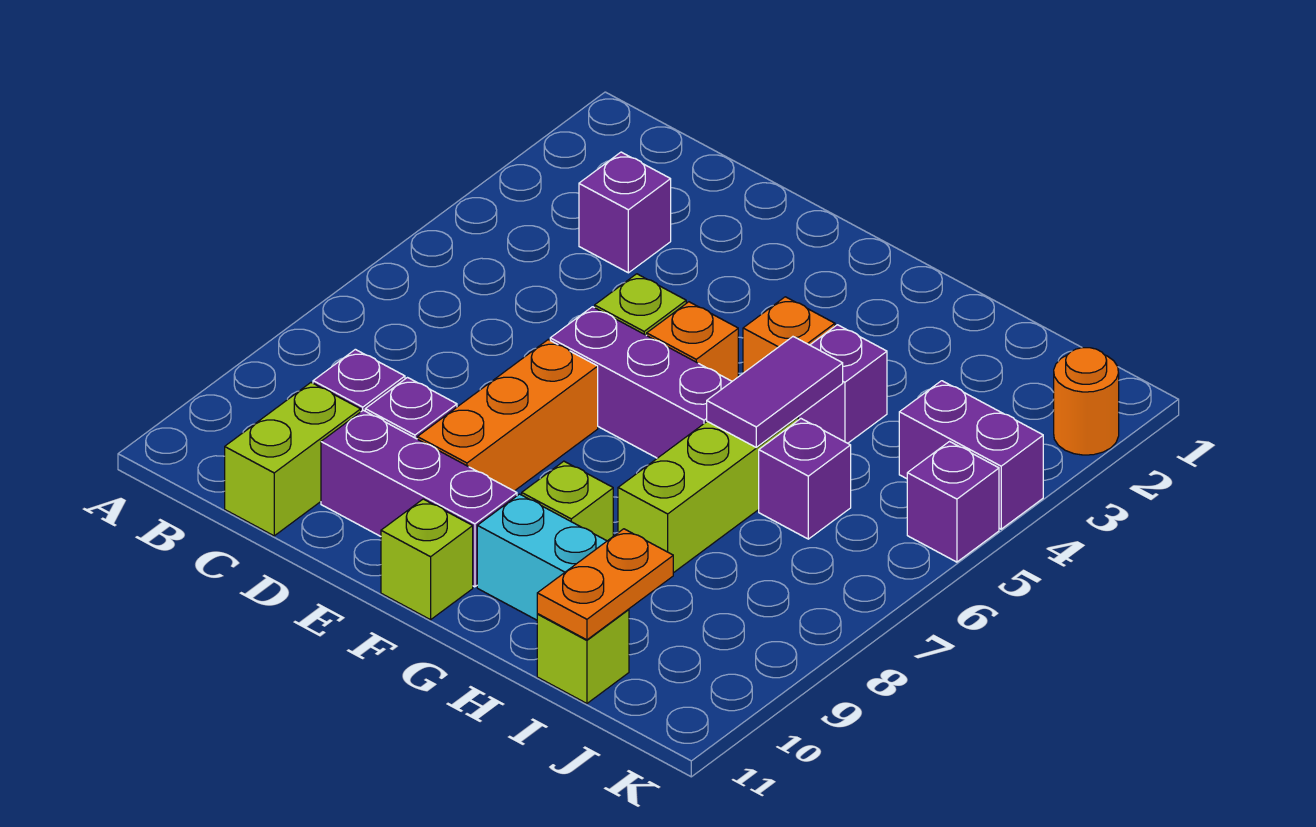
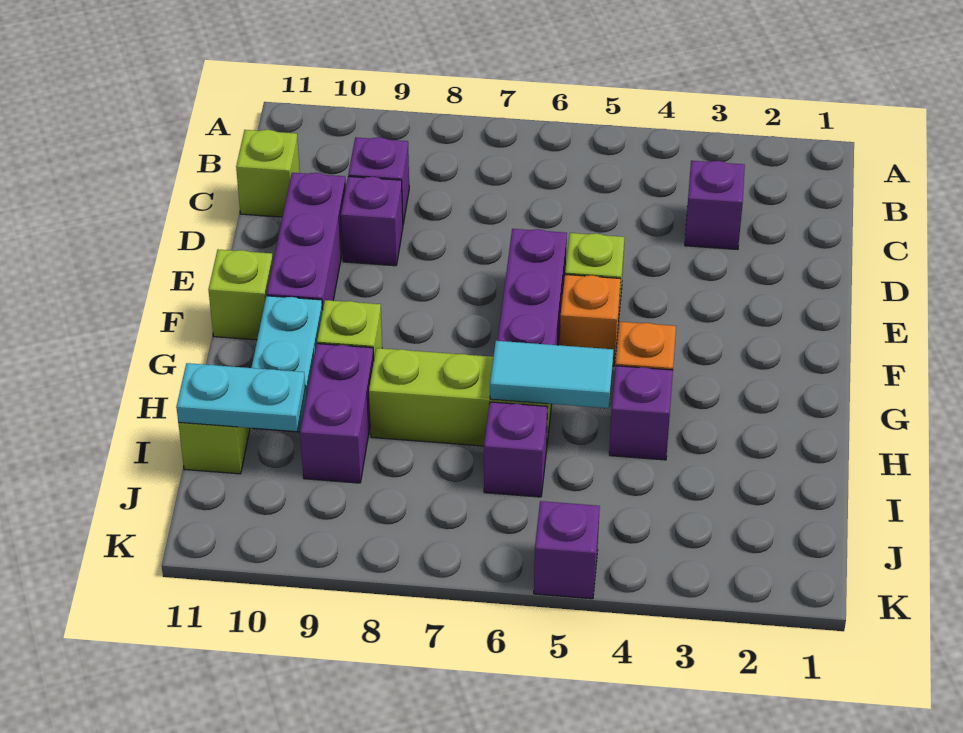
lime 1x2 brick [225,383,361,536] -> lime 1x1 brick [236,130,300,217]
orange 1x3 brick [417,340,598,491] -> none
purple 1x2 tile [707,337,843,447] -> cyan 1x2 tile [490,341,613,408]
orange 1x2 plate [537,529,673,640] -> cyan 1x2 plate [176,363,305,431]
purple 1x2 brick [899,381,1043,529] -> purple 1x2 brick moved to [300,344,374,483]
orange 1x1 round brick [1054,348,1119,455] -> none

